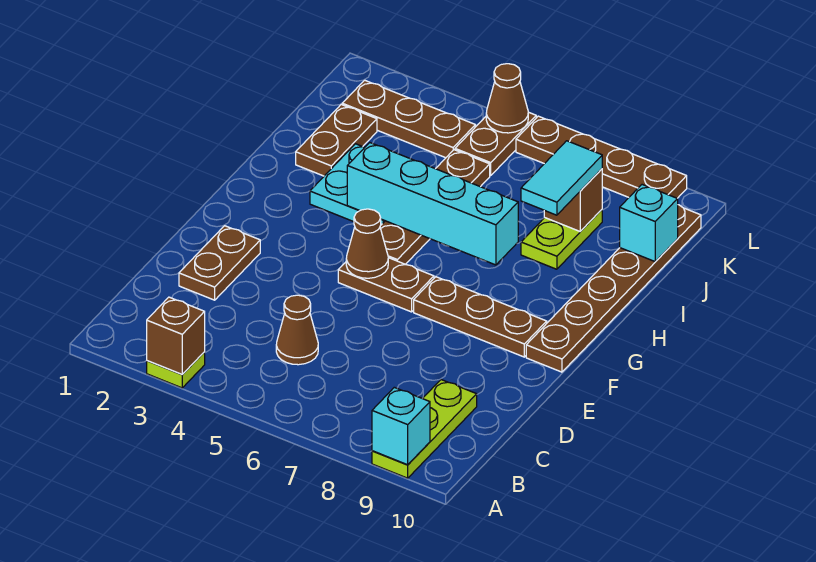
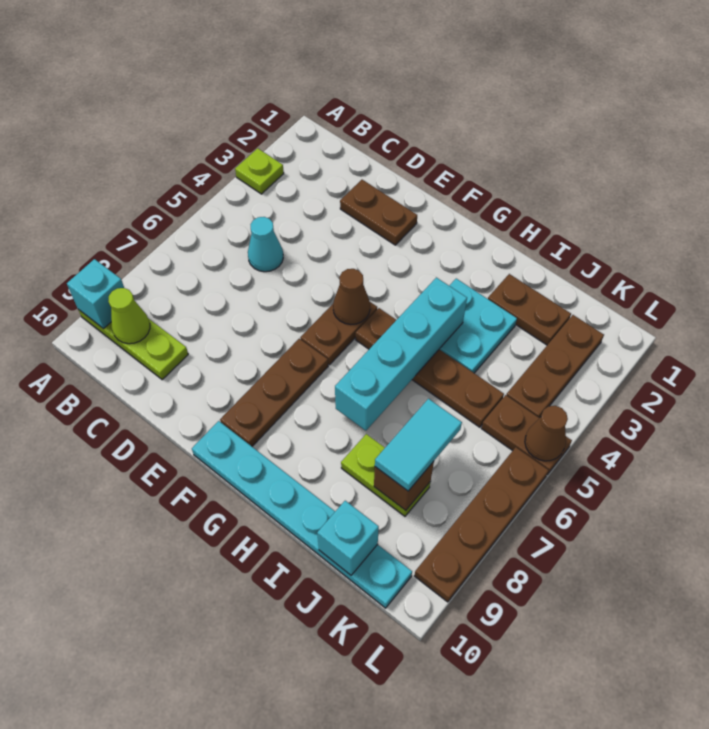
brown 1x1 brick [147,297,205,374] -> none
none -> lime 1x1 cone [108,288,150,344]
brown 1x1 cone [276,295,318,365] -> cyan 1x1 cone [248,217,283,272]
brown 1x6 plate [526,205,701,372] -> cyan 1x6 plate [192,421,412,608]
cyan 1x2 tile [521,141,602,215] -> cyan 1x2 tile turned to [375,399,462,491]

